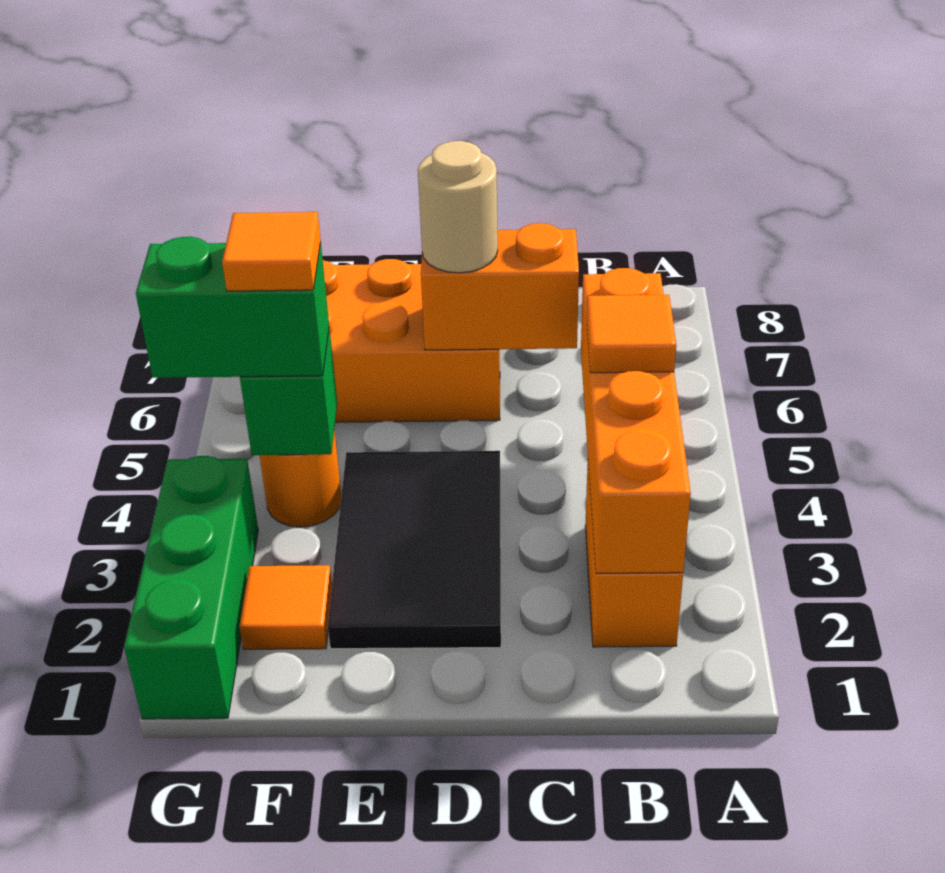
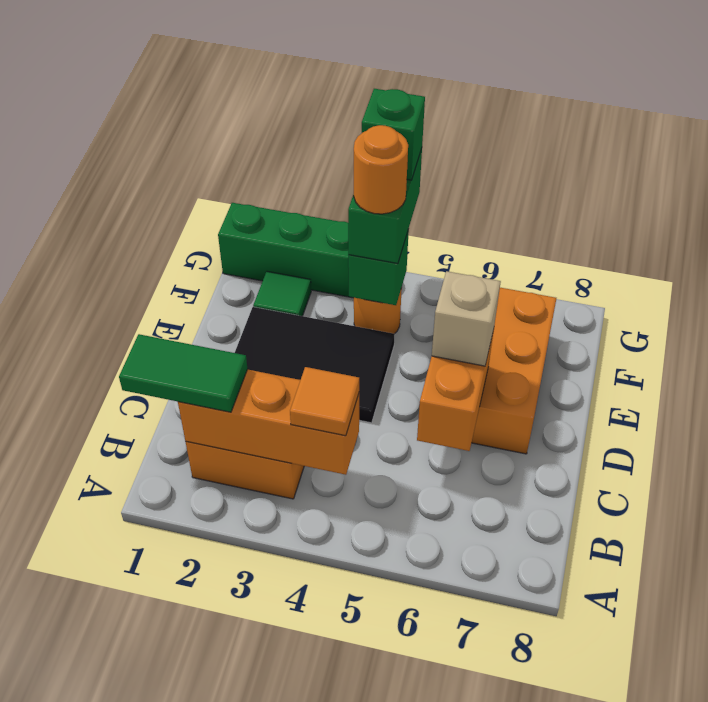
none -> green 1x2 tile [119,334,248,412]
orange 1x4 brick [581,268,691,573] -> orange 1x3 brick [178,370,359,475]
tan 1x1 round brick [418,141,498,273] -> tan 1x1 brick [432,271,501,366]
orange 1x1 tile [239,565,332,649] -> green 1x1 tile [253,271,311,316]
orange 1x1 tile [222,212,321,291] -> orange 1x1 round brick [354,125,408,214]
none -> green 1x1 brick [362,89,425,180]

